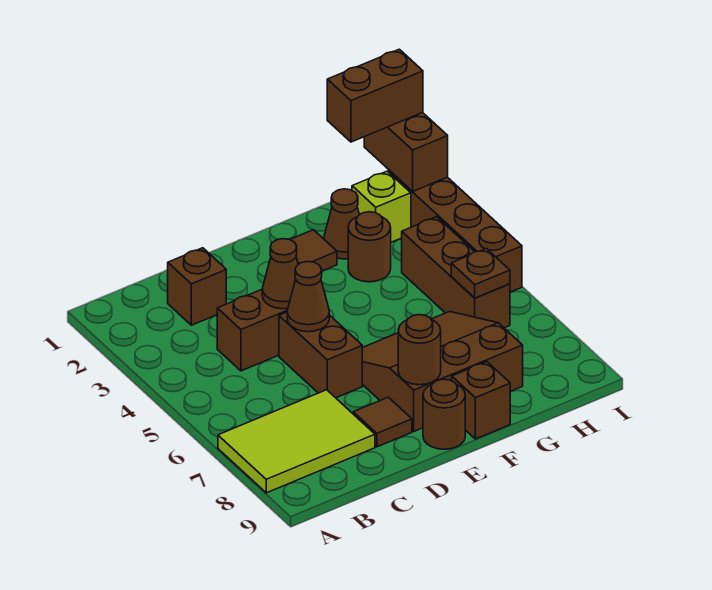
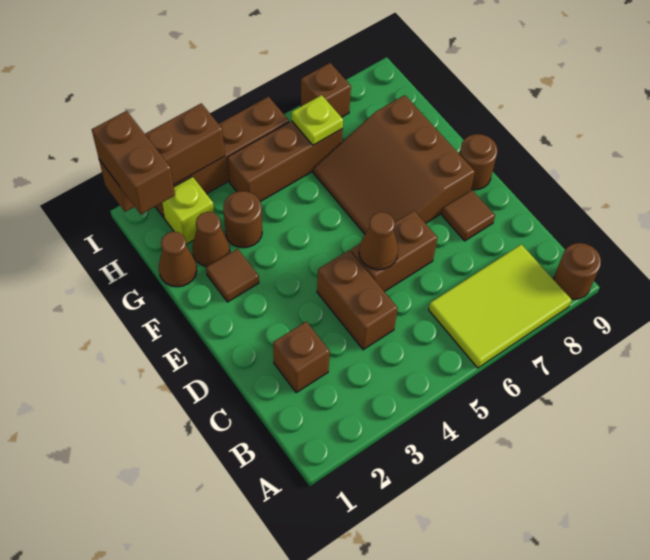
lime 2x3 tile [218,390,375,493] -> lime 2x3 tile turned to [429,244,572,368]
brown 1x1 cone [262,239,298,309] -> brown 1x1 cone moved to [159,232,197,287]
brown 1x1 round brick [398,315,441,385] -> brown 1x1 round brick moved to [554,243,601,299]
brown 1x1 brick [452,362,510,439] -> brown 1x1 brick moved to [301,63,351,117]
brown 1x1 plate [451,249,510,298] -> lime 1x1 plate [292,95,343,145]
brown 1x2 brick [364,113,448,192] -> brown 1x3 brick [99,103,225,212]

